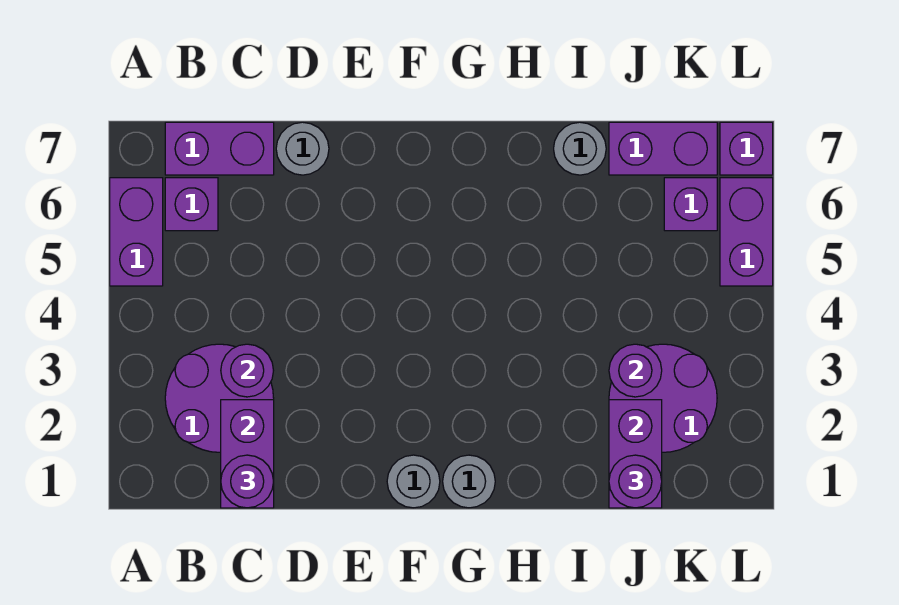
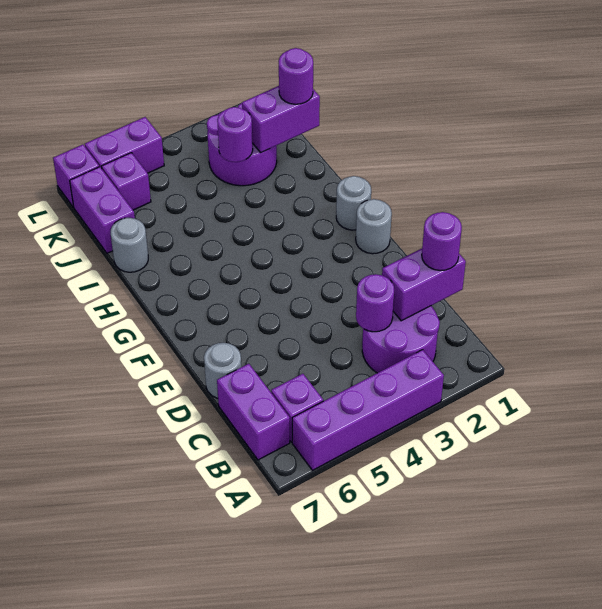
purple 1x2 brick [110,178,163,286] -> purple 1x4 brick [292,350,444,470]

